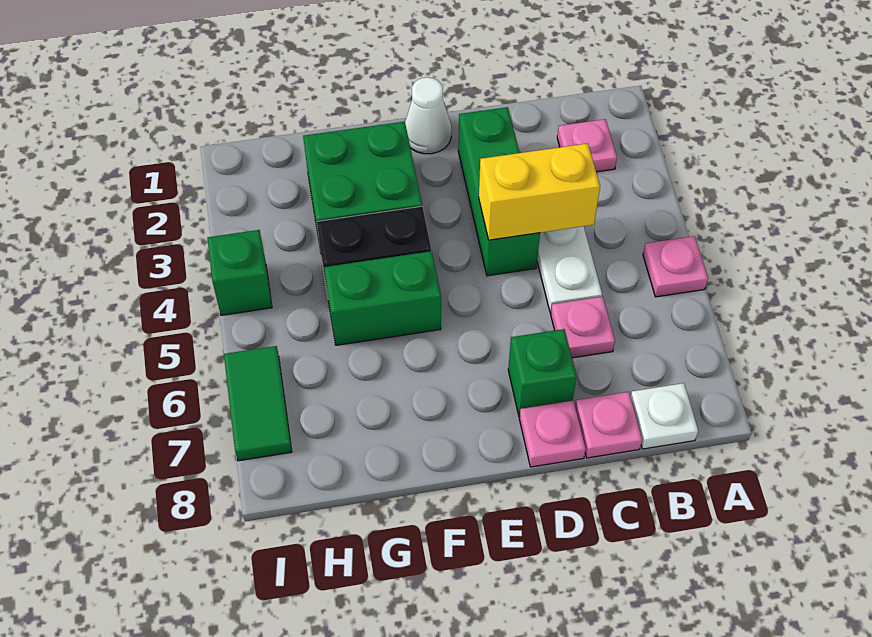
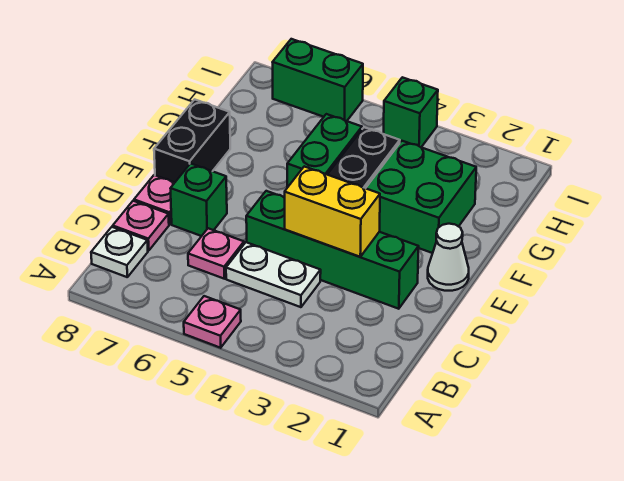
pink 1x1 plate [557,119,617,172] -> none
yellow 1x2 brick [479,143,600,240] -> yellow 1x2 brick turned to [284,166,380,257]
green 1x3 brick [458,107,540,276] -> green 1x4 brick [246,191,419,309]
none -> black 1x2 brick [154,99,230,182]
green 1x2 tile [224,346,292,461] -> green 1x2 brick [273,39,363,121]

